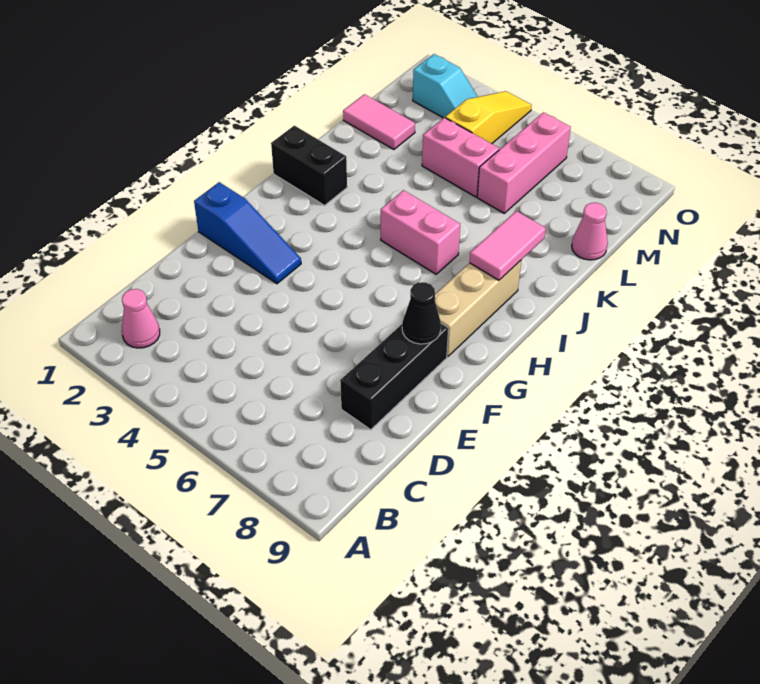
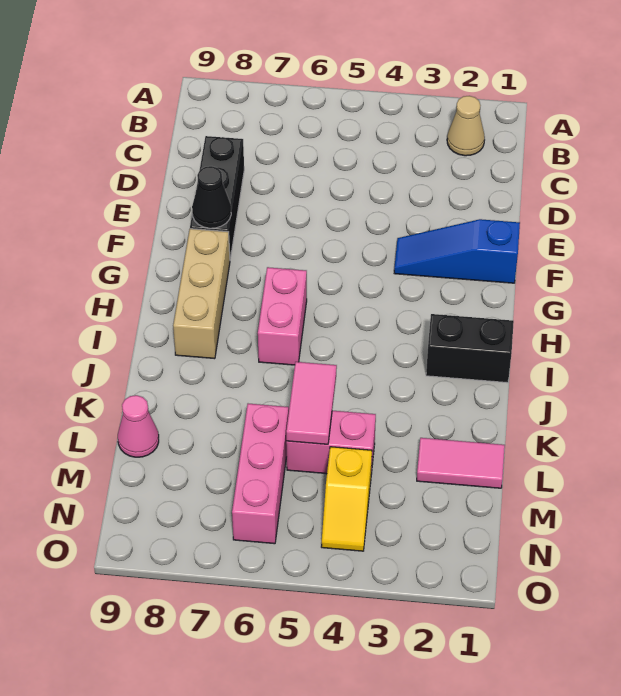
pink 1x1 cone [122,289,160,348] -> tan 1x1 cone [447,96,485,156]
pink 1x2 brick [381,190,460,274] -> pink 1x2 brick turned to [258,267,307,365]
pink 1x2 tile [469,211,546,280] -> pink 1x2 tile moved to [286,362,337,444]
yellow 1x3 slope [445,91,532,144] -> yellow 1x2 slope [321,447,372,551]
cyan 1x2 slope [413,54,478,118] -> none

